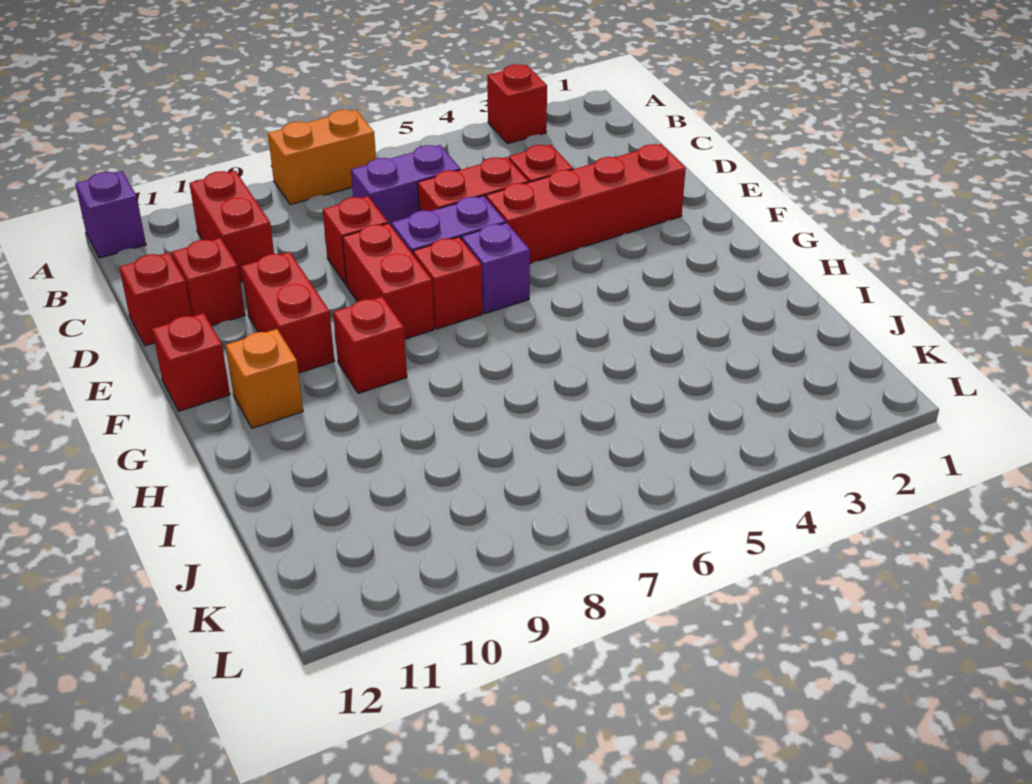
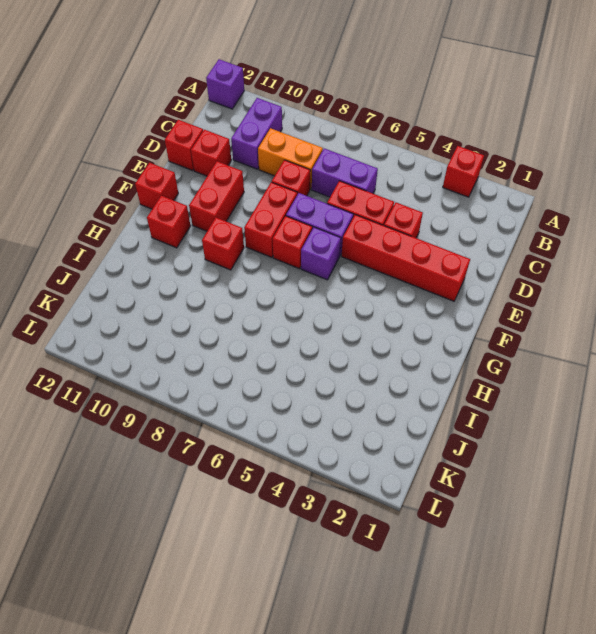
orange 1x2 brick [268,110,376,205] -> orange 1x2 brick moved to [258,128,323,189]
red 1x2 brick [189,171,274,283] -> purple 1x2 brick [231,98,282,169]
orange 1x1 brick [226,329,303,428] -> red 1x1 brick [147,196,190,248]

